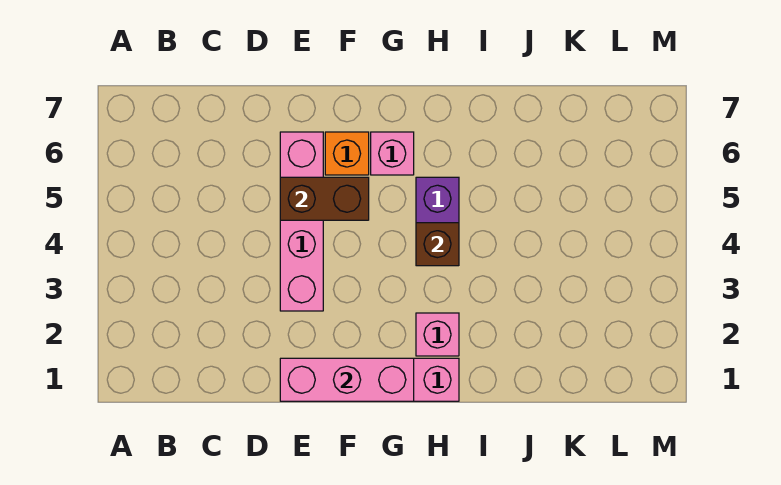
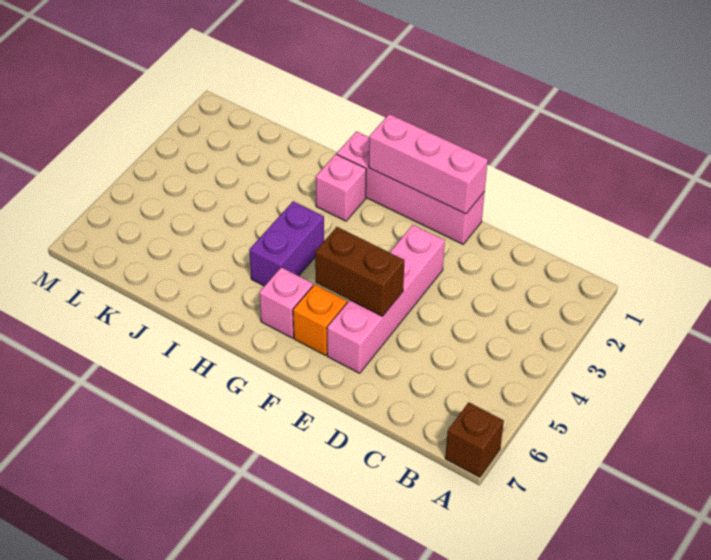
brown 1x1 brick [416,223,459,266] -> brown 1x1 brick moved to [445,402,504,477]

